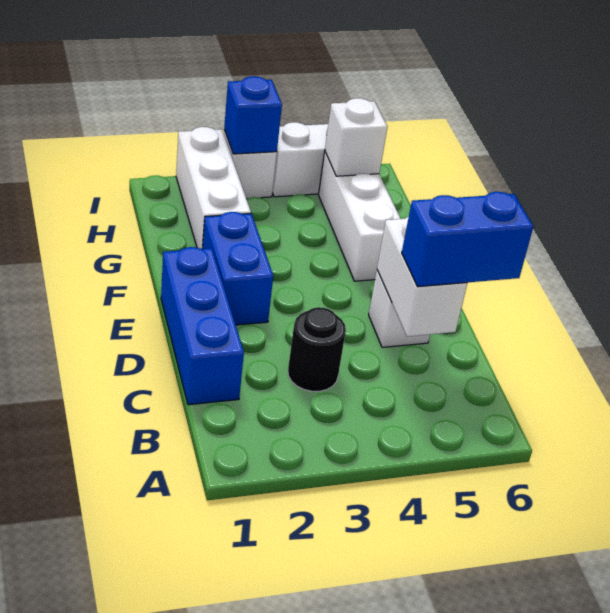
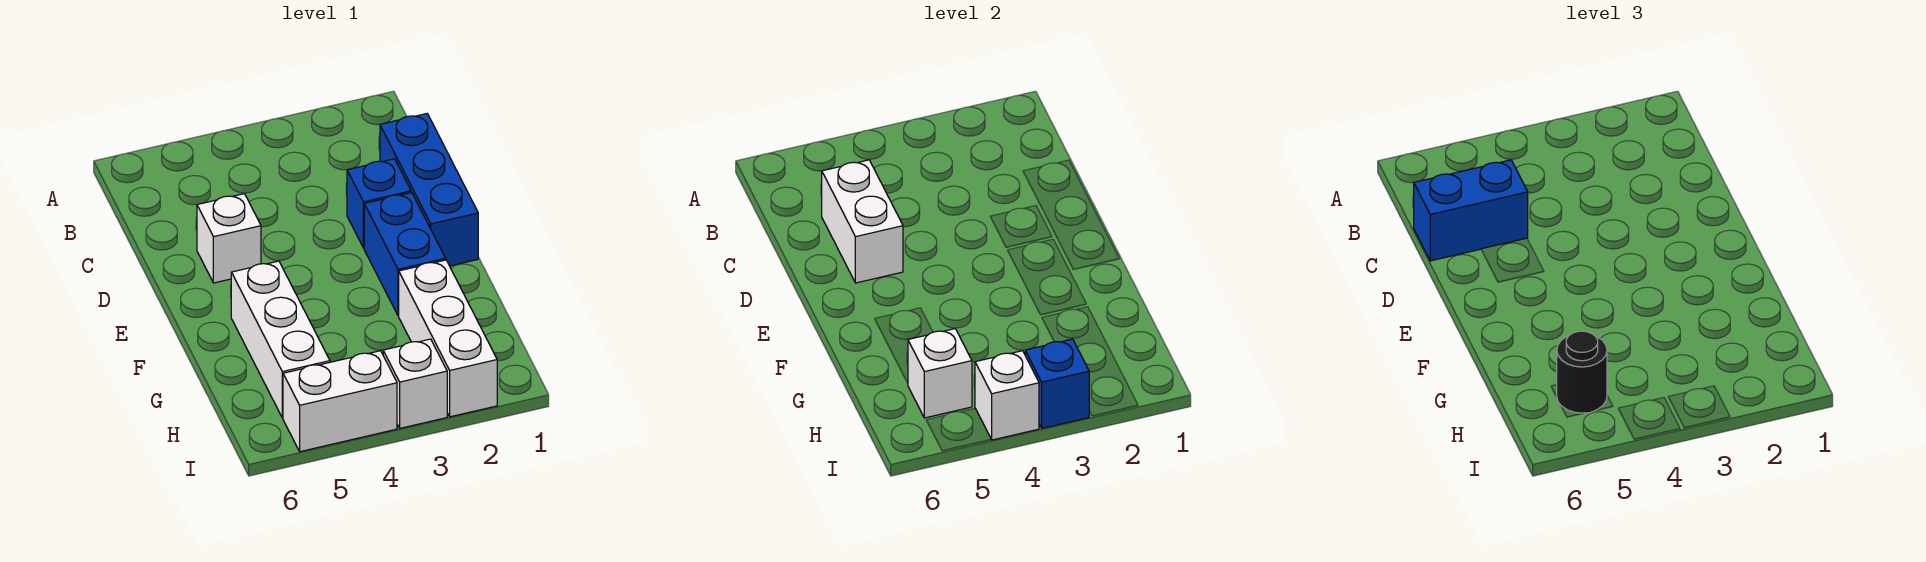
black 1x1 round brick [288,307,346,391] -> black 1x1 round brick moved to [1557,331,1607,413]
none -> blue 1x1 brick [347,159,411,248]
none -> white 1x1 brick [975,351,1039,440]

